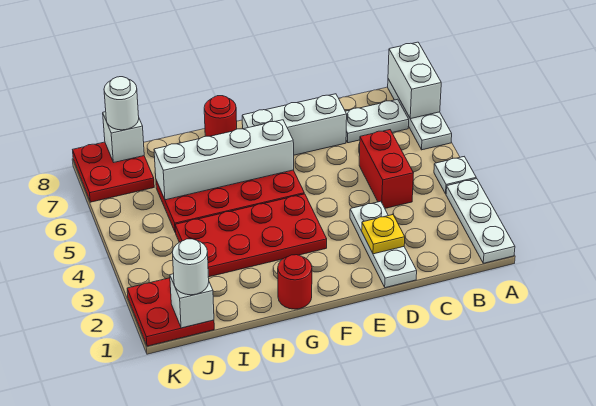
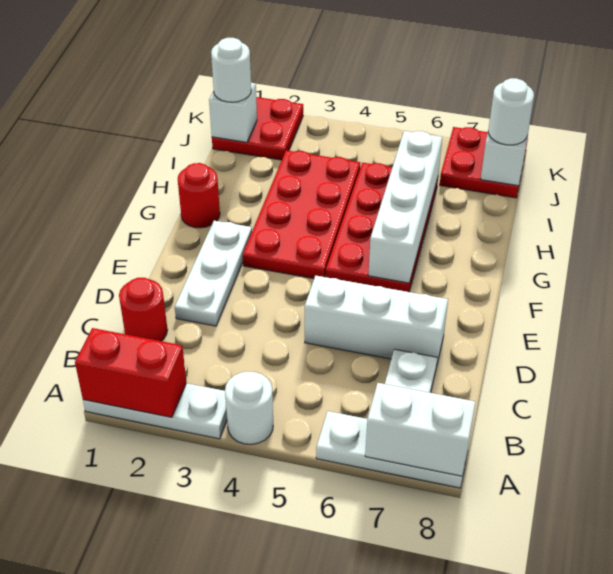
white 1x1 plate [434,157,476,194] -> white 1x1 round brick [225,372,273,444]
red 1x2 brick [359,130,413,208] -> red 1x2 brick moved to [75,328,186,417]
white 1x3 plate [350,201,417,288] -> white 1x3 plate turned to [175,221,252,326]
yellow 1x1 plate [362,215,405,254] -> none
white 1x3 brick [242,94,347,155] -> white 1x3 brick turned to [305,276,448,367]
red 1x1 round brick [204,96,237,136] -> red 1x1 round brick moved to [119,278,168,341]

